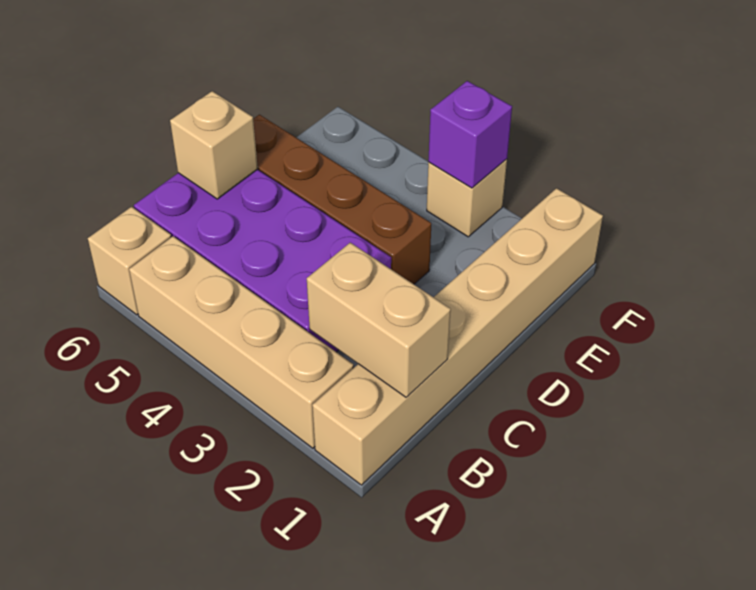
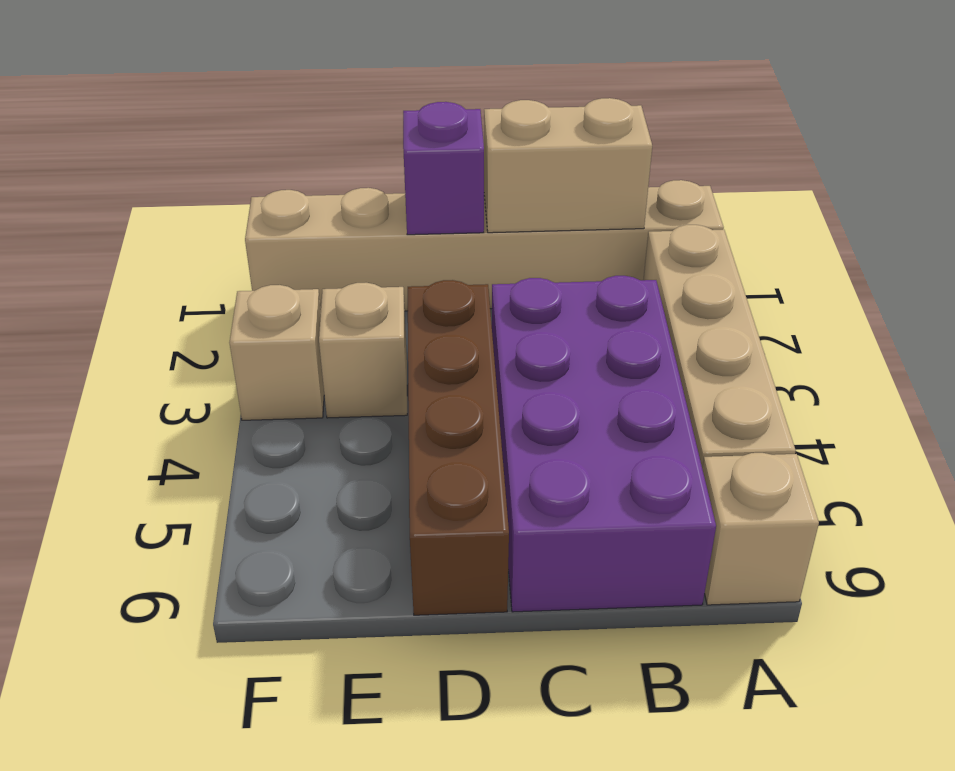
tan 1x2 brick [307,243,451,397] -> tan 1x2 brick turned to [484,98,652,233]
tan 1x1 brick [170,91,258,199] -> tan 1x1 brick moved to [319,283,407,418]
purple 1x1 brick [428,81,512,188] -> purple 1x1 brick moved to [403,102,484,235]

